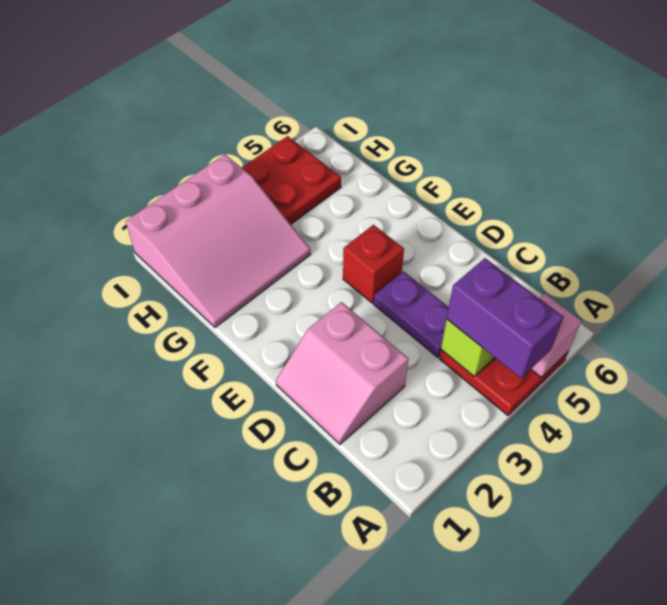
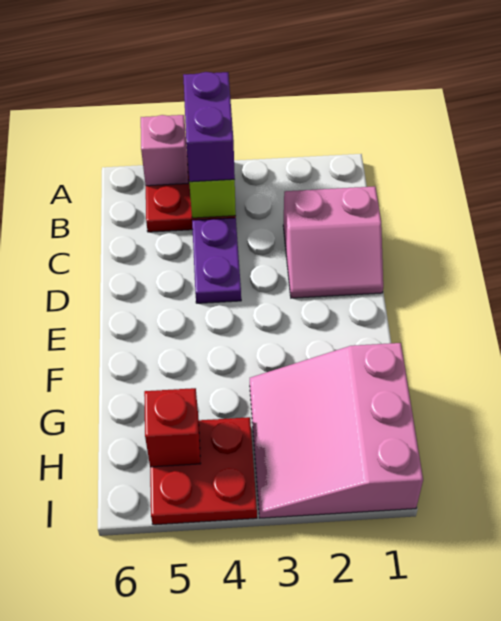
pink 2x2 slope [276,302,408,444] -> pink 2x2 slope turned to [283,186,383,298]
red 1x1 brick [343,225,404,303] -> red 1x1 brick moved to [144,388,201,467]
pink 3x3 slope [125,154,311,327] -> pink 3x3 slope turned to [250,343,423,518]

